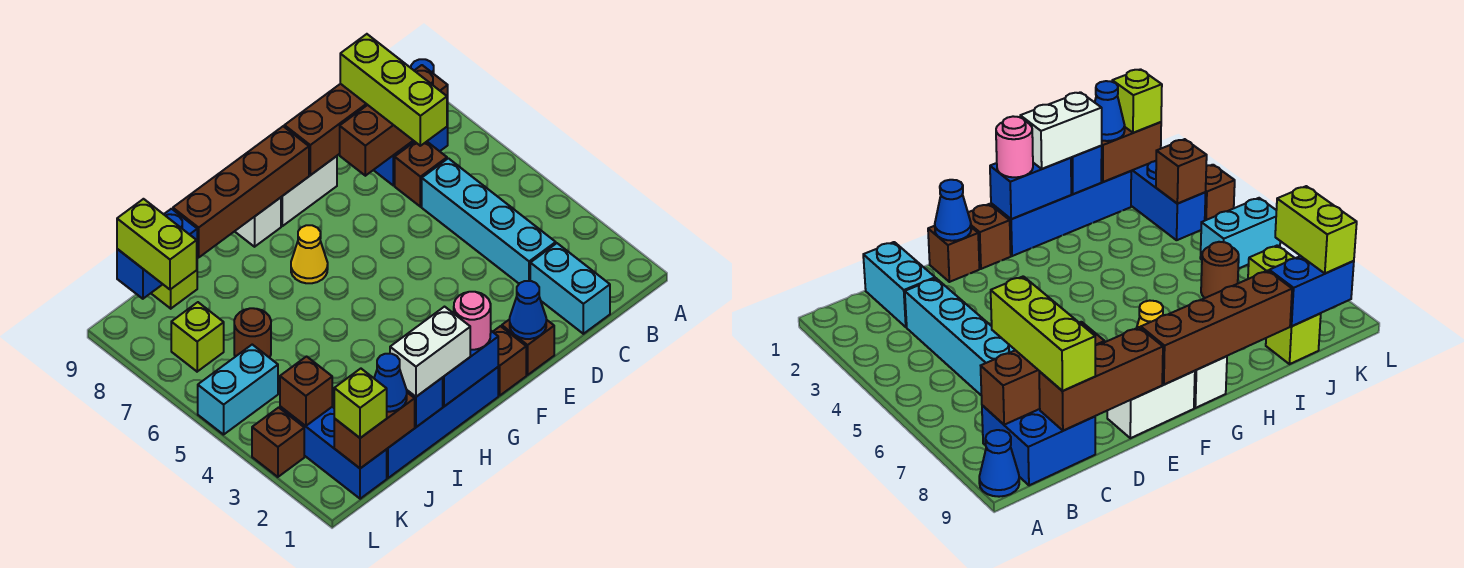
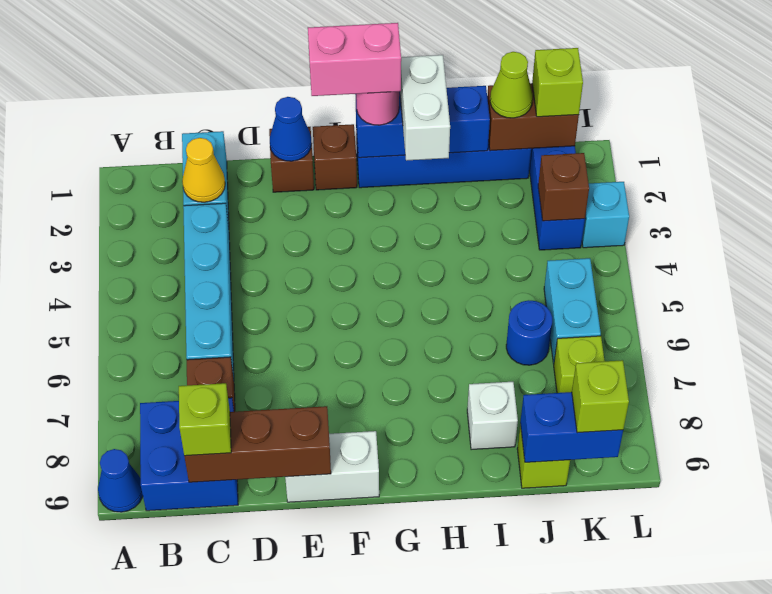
brown 1x3 brick [340,65,448,176] -> none
lime 1x3 brick [340,34,447,146] -> lime 1x1 brick [179,383,231,456]
none -> pink 1x2 brick [308,23,401,96]
brown 1x4 brick [173,126,309,257] -> none
yellow 1x1 cone [291,225,328,283] -> yellow 1x1 cone moved to [182,138,225,202]
white 1x1 brick [235,197,281,247] -> white 1x1 brick moved to [467,382,518,450]
white 1x2 brick [390,307,470,397] -> white 1x2 brick turned to [400,55,450,161]
blue 1x1 cone [374,354,407,412] -> lime 1x1 cone [490,52,533,118]
brown 1x1 round brick [234,308,271,358] -> blue 1x1 round brick [506,300,552,365]
cyan 1x2 brick [198,345,278,435] -> cyan 1x2 brick turned to [544,258,601,364]
lime 1x2 brick [117,199,197,290] -> lime 1x1 brick [572,360,629,433]
brown 1x1 brick [252,407,304,477] -> cyan 1x1 brick [582,182,629,248]

